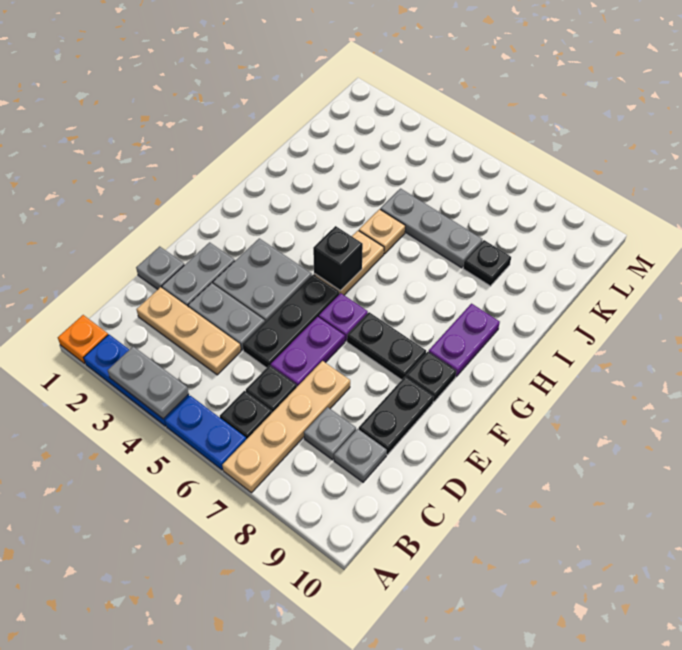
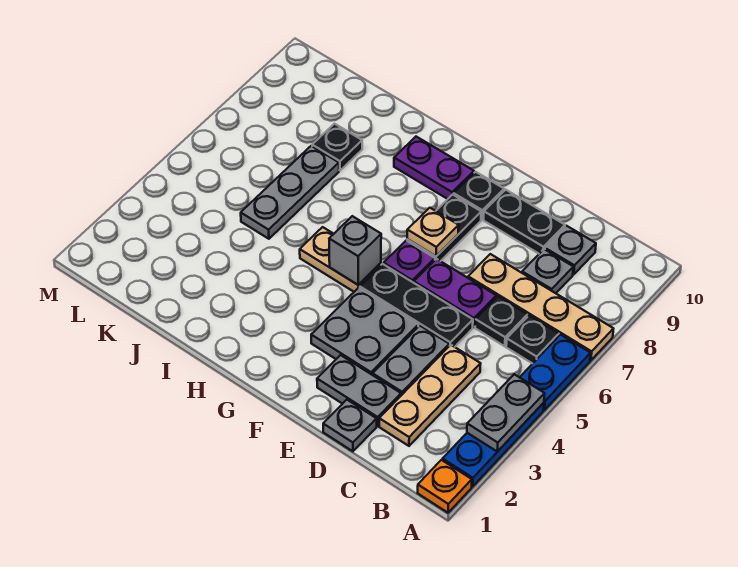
black 1x1 brick [313,226,363,291] -> grey 1x1 brick [329,216,381,285]
tan 1x1 plate [359,209,405,254] -> tan 1x1 plate moved to [407,208,459,256]

